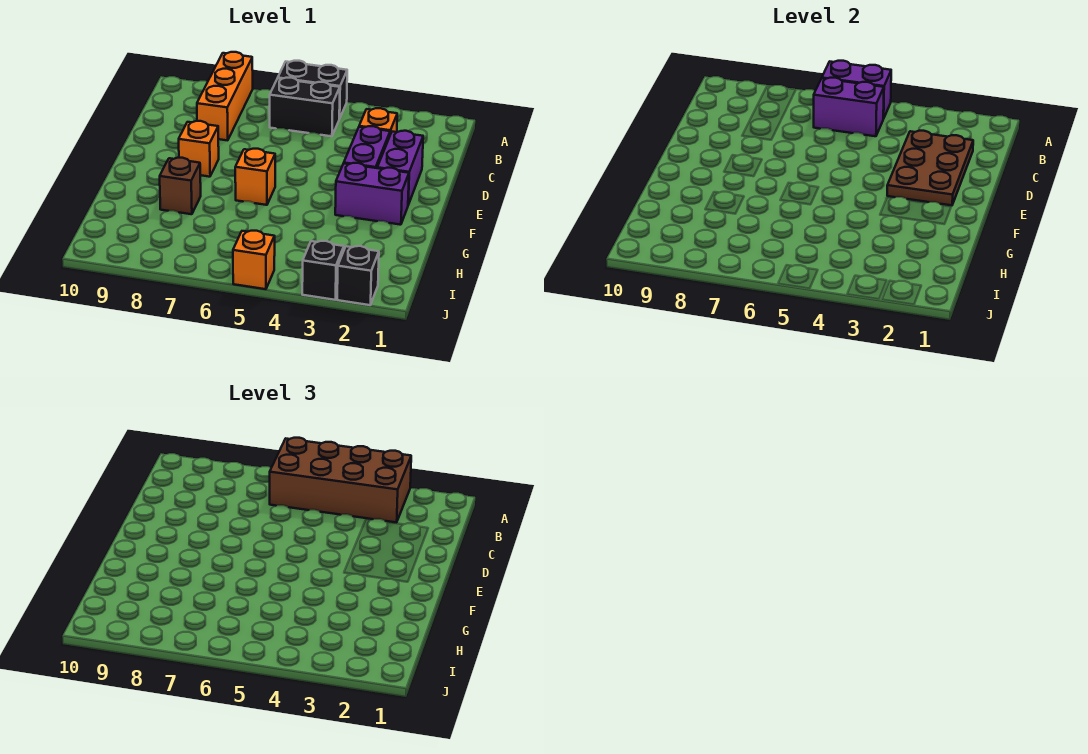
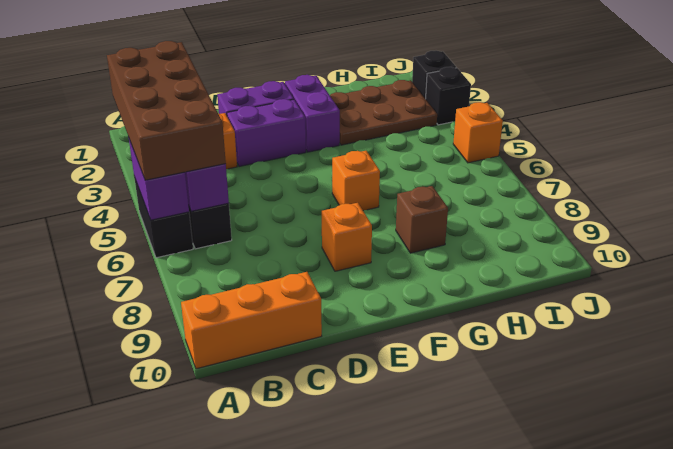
orange 1x3 brick [197,52,253,140] -> orange 1x3 brick moved to [181,272,322,369]
brown 2x3 plate [887,131,973,205] -> brown 2x3 plate moved to [330,80,437,145]

